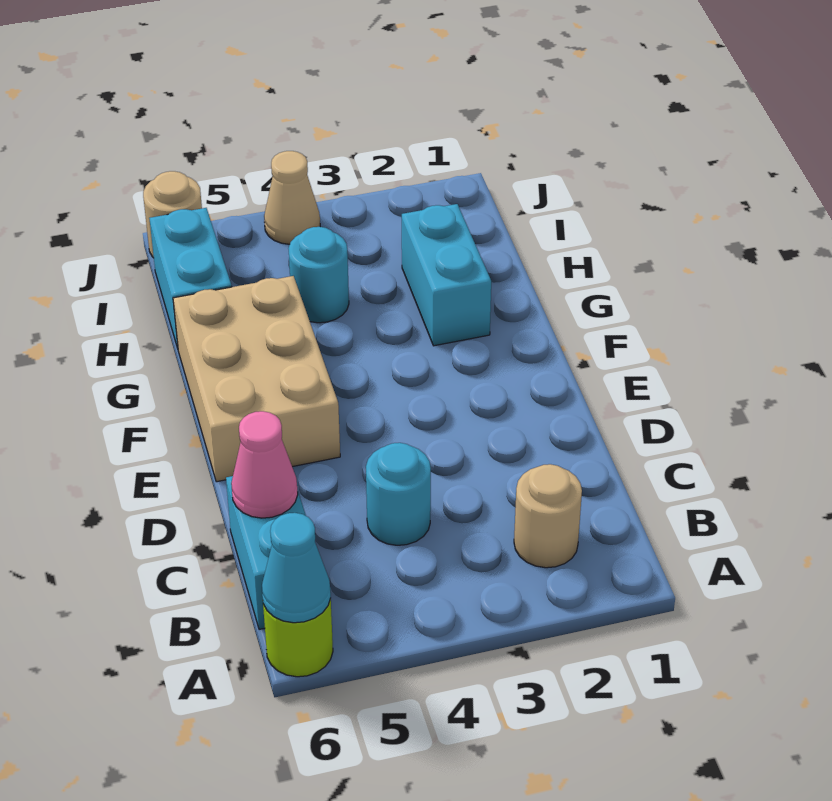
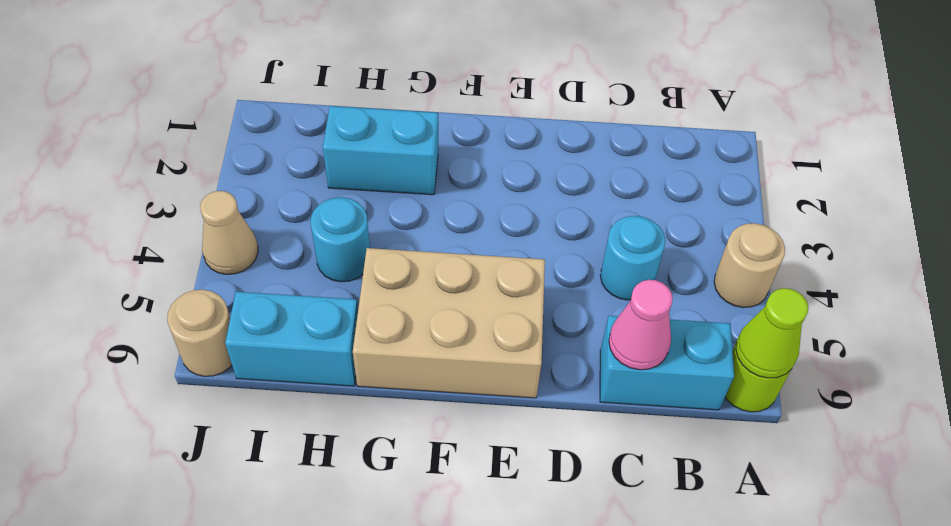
cyan 1x1 cone [262,513,331,623] -> lime 1x1 cone [736,288,808,378]
tan 1x1 round brick [514,464,582,568] -> tan 1x1 round brick moved to [714,223,785,308]

